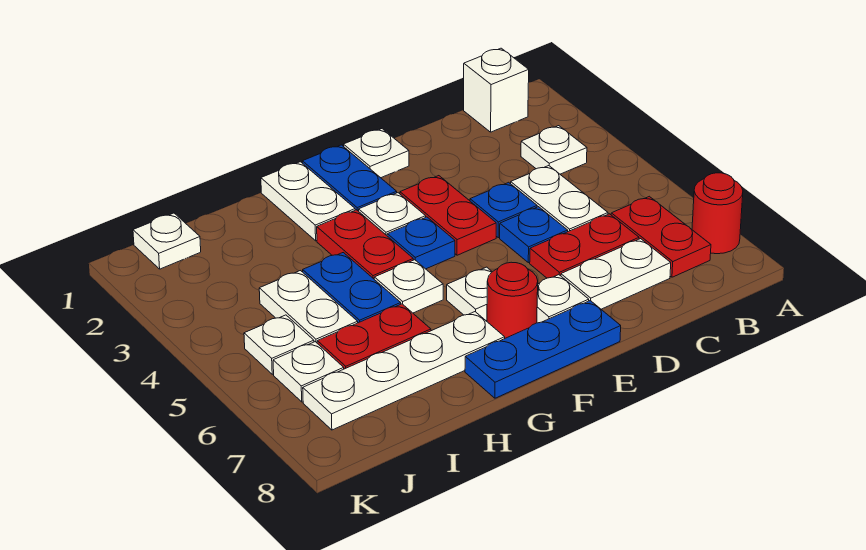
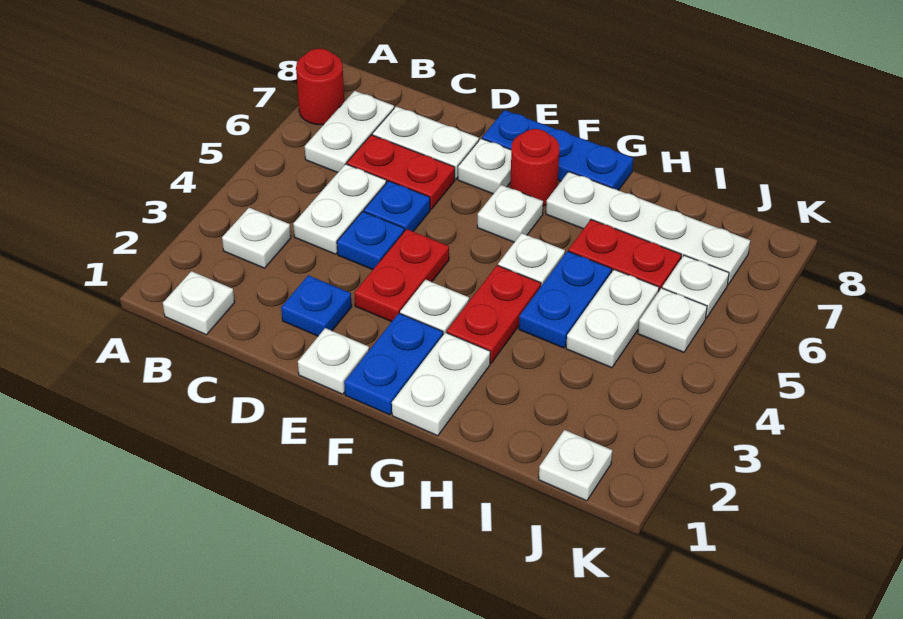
white 1x1 brick [464,48,529,132] -> white 1x1 plate [163,271,235,335]
red 1x2 plate [611,196,711,277] -> white 1x2 plate [305,91,394,173]
blue 1x1 plate [387,217,455,269] -> blue 1x1 plate moved to [281,275,352,336]

